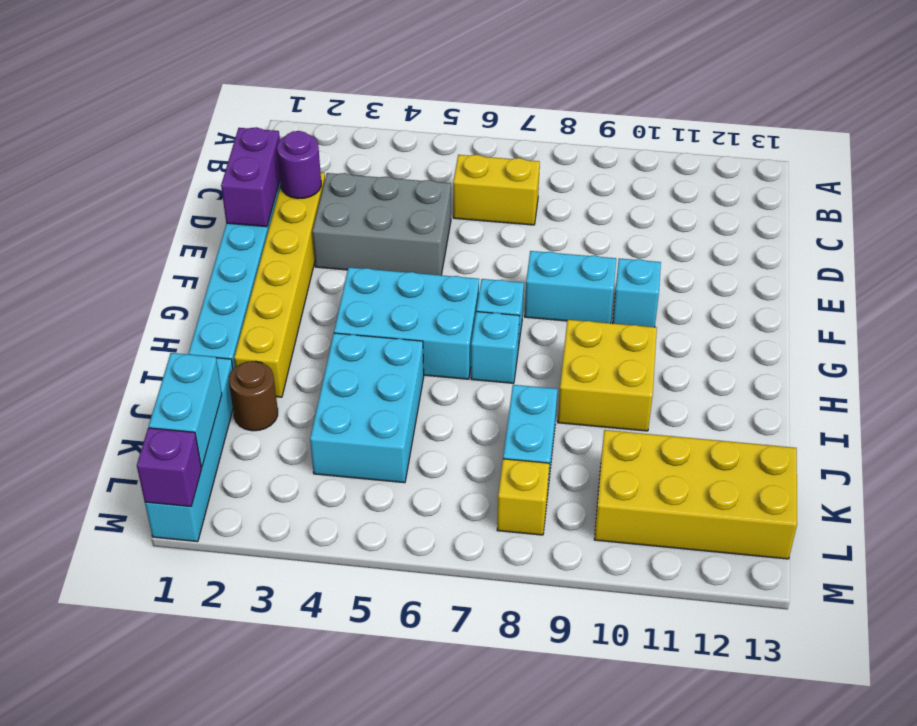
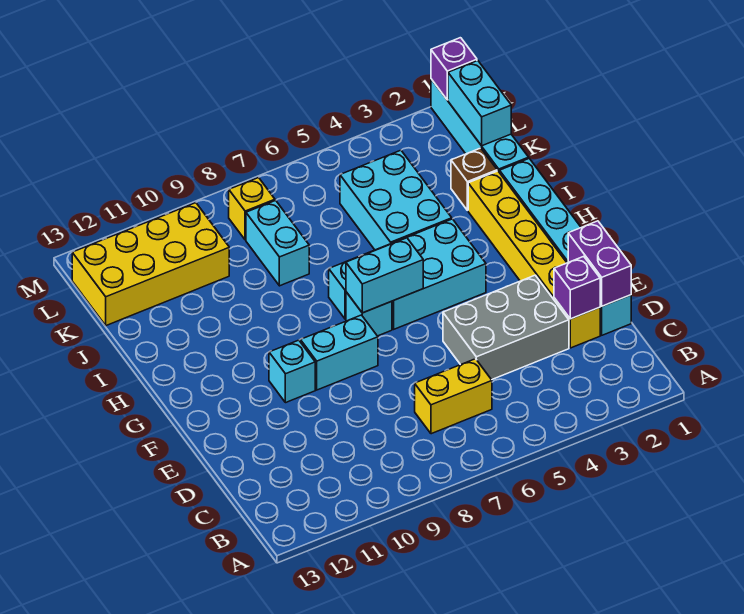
purple 1x1 round brick [277,131,321,199] -> purple 1x1 brick [554,256,600,319]
none -> cyan 1x2 brick [346,238,423,313]
yellow 2x2 brick [558,320,657,431] -> none
brown 1x1 round brick [229,361,278,431] -> brown 1x1 brick [451,148,497,210]

